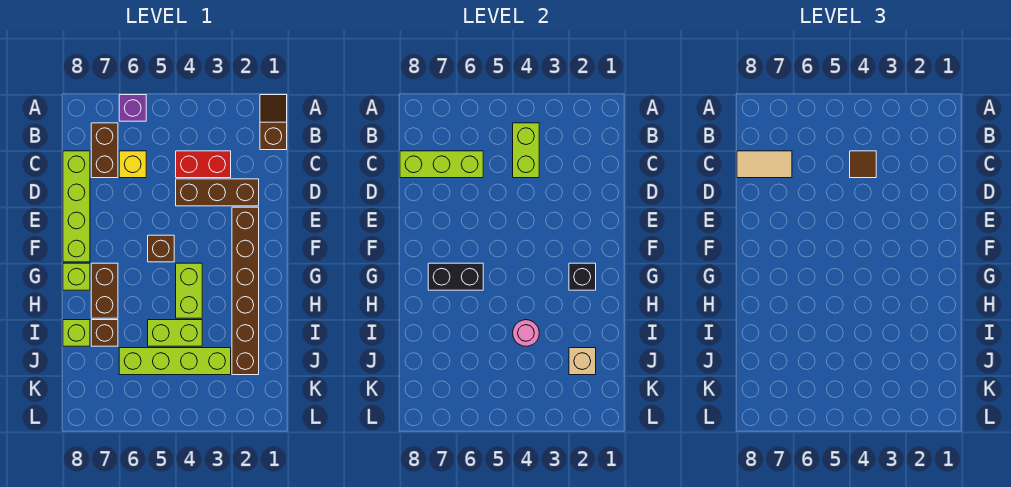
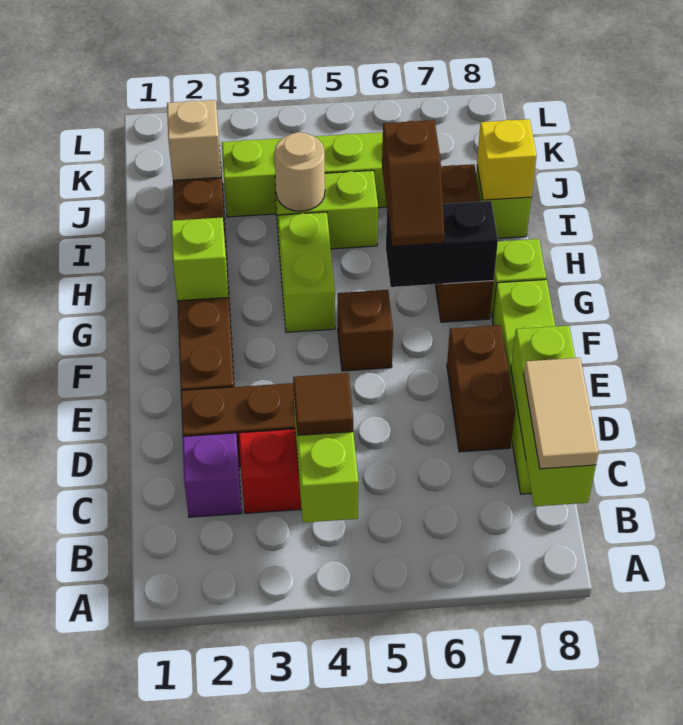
brown 1x2 slope [260,95,287,150] -> brown 1x2 slope moved to [382,120,444,246]
purple 1x1 brick [119,95,146,121] -> purple 1x1 brick moved to [183,433,242,517]
brown 1x2 brick [91,123,118,178] -> brown 1x2 brick moved to [447,325,515,452]
yellow 1x1 brick [119,151,146,178] -> yellow 1x1 brick moved to [477,119,537,200]
lime 1x3 brick [400,151,483,178] -> lime 1x3 brick turned to [511,326,596,506]
tan 1x2 tile [737,151,792,178] -> tan 1x2 tile turned to [524,358,599,469]
black 1x1 brick [569,263,596,290] -> lime 1x1 brick [171,218,228,301]
pink 1x1 round brick [513,320,539,346] -> tan 1x1 round brick [275,132,325,211]

